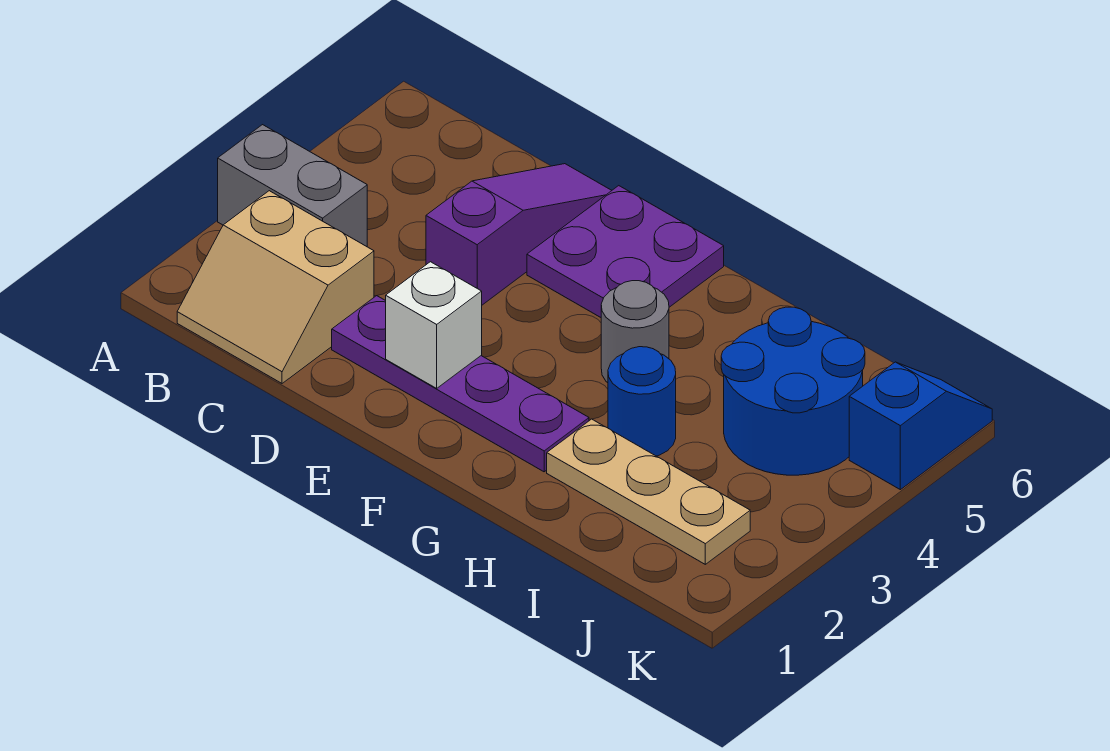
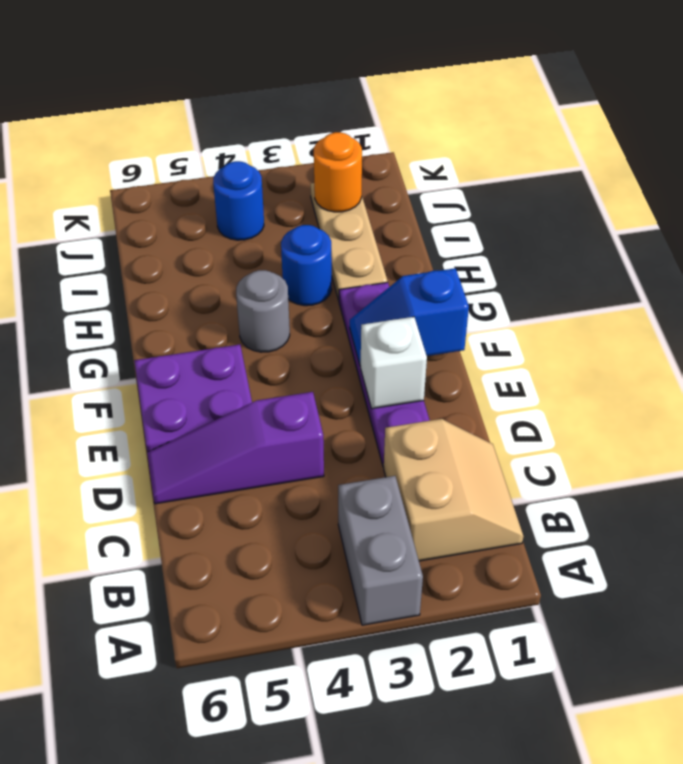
blue 2x2 round brick [721,307,865,475] -> blue 1x1 round brick [213,161,264,240]
none -> orange 1x1 round brick [314,132,362,212]
blue 1x2 slope [849,362,992,490] -> blue 1x2 slope moved to [350,268,469,366]

